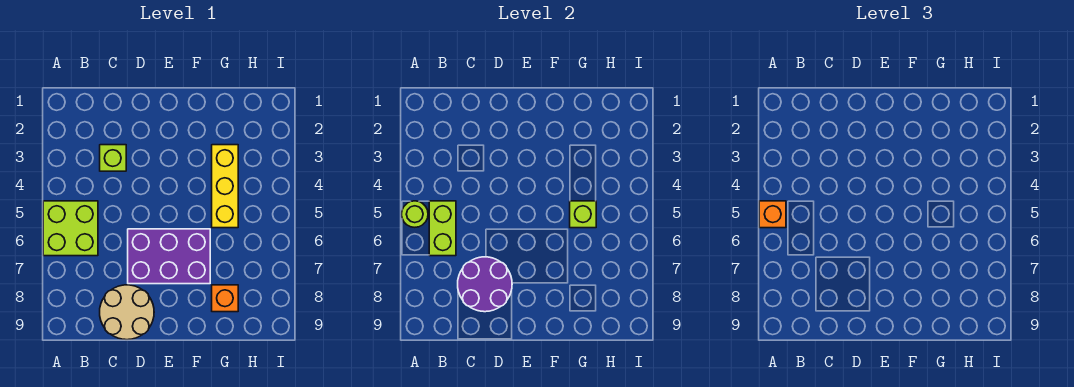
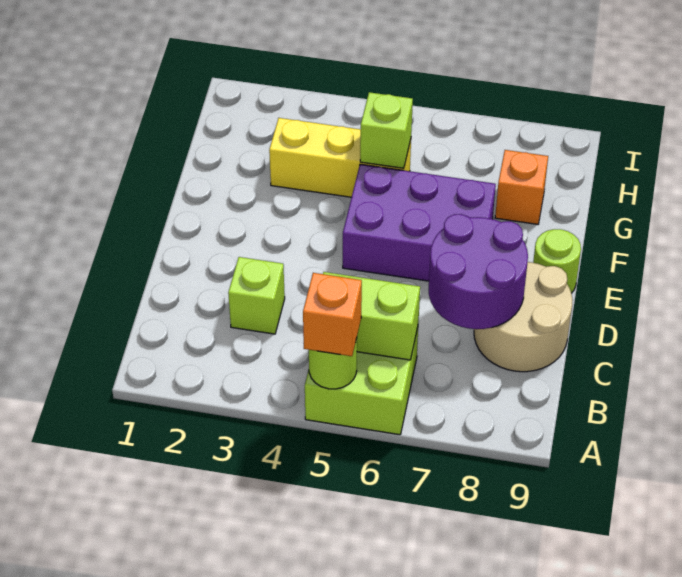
purple 2x3 brick [128,229,210,284] -> purple 2x3 brick turned to [343,164,496,281]
none -> lime 1x1 round brick [533,229,581,293]

